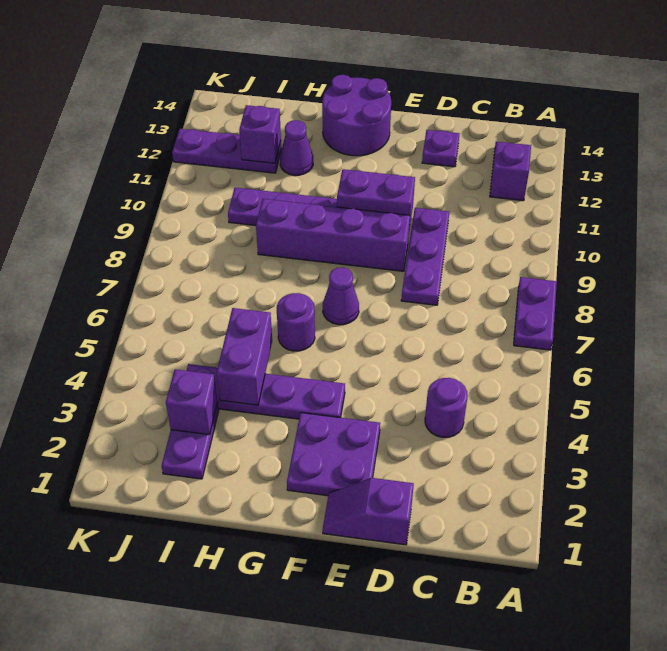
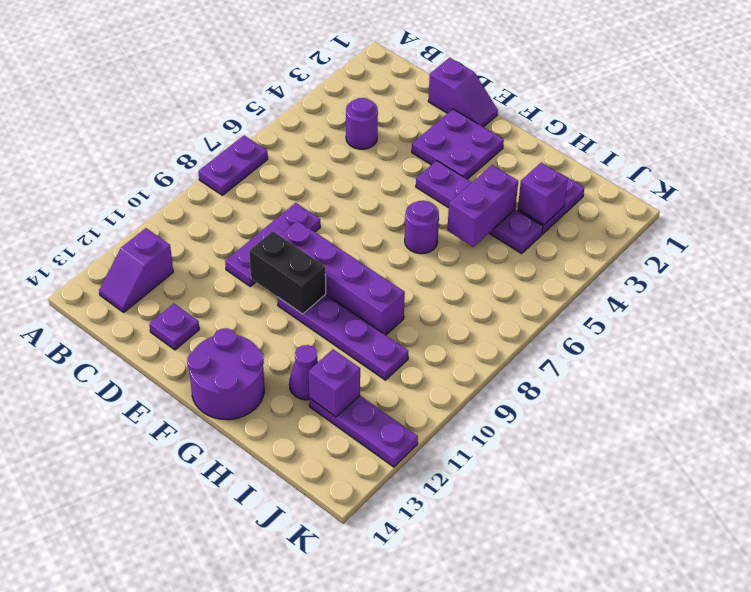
purple 1x2 brick [337,169,415,230] -> black 1x2 brick [249,231,326,314]
purple 1x1 cone [323,267,359,325] -> none

